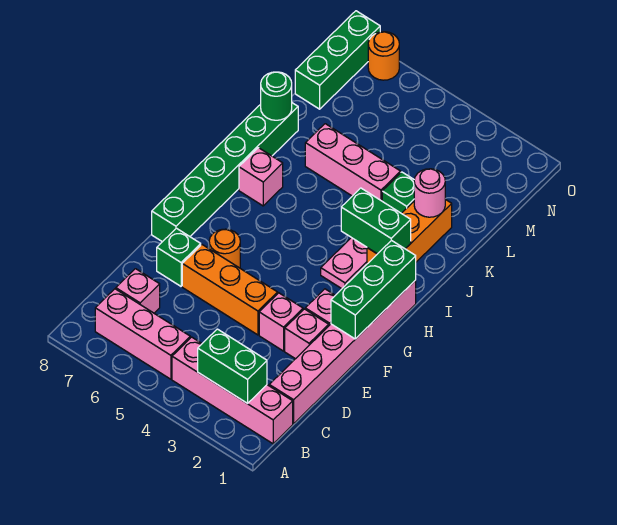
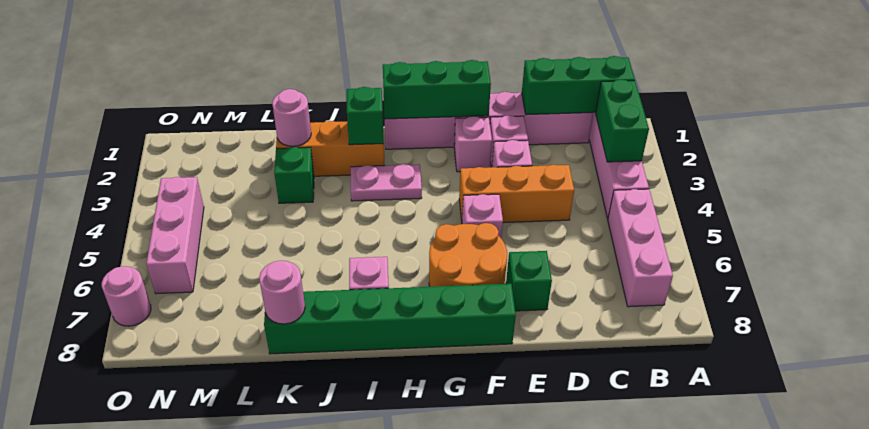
pink 1x1 brick [116,269,160,313] -> pink 1x1 brick moved to [462,194,503,238]
orange 1x3 brick [182,245,278,335] -> orange 1x3 brick turned to [459,165,574,223]
orange 1x1 round brick [209,229,240,268] -> orange 2x2 round brick [429,223,507,287]
green 1x2 brick [341,188,411,254] -> green 1x1 brick [347,87,384,145]
pink 1x3 brick [305,124,401,201] -> pink 1x3 brick moved to [146,177,204,294]
green 1x1 round brick [261,72,292,120] -> pink 1x1 round brick [259,261,305,324]
green 1x3 brick [295,11,380,109] -> green 1x3 brick moved to [522,56,635,115]
orange 1x1 round brick [368,32,399,80] -> pink 1x1 round brick [102,266,151,326]

